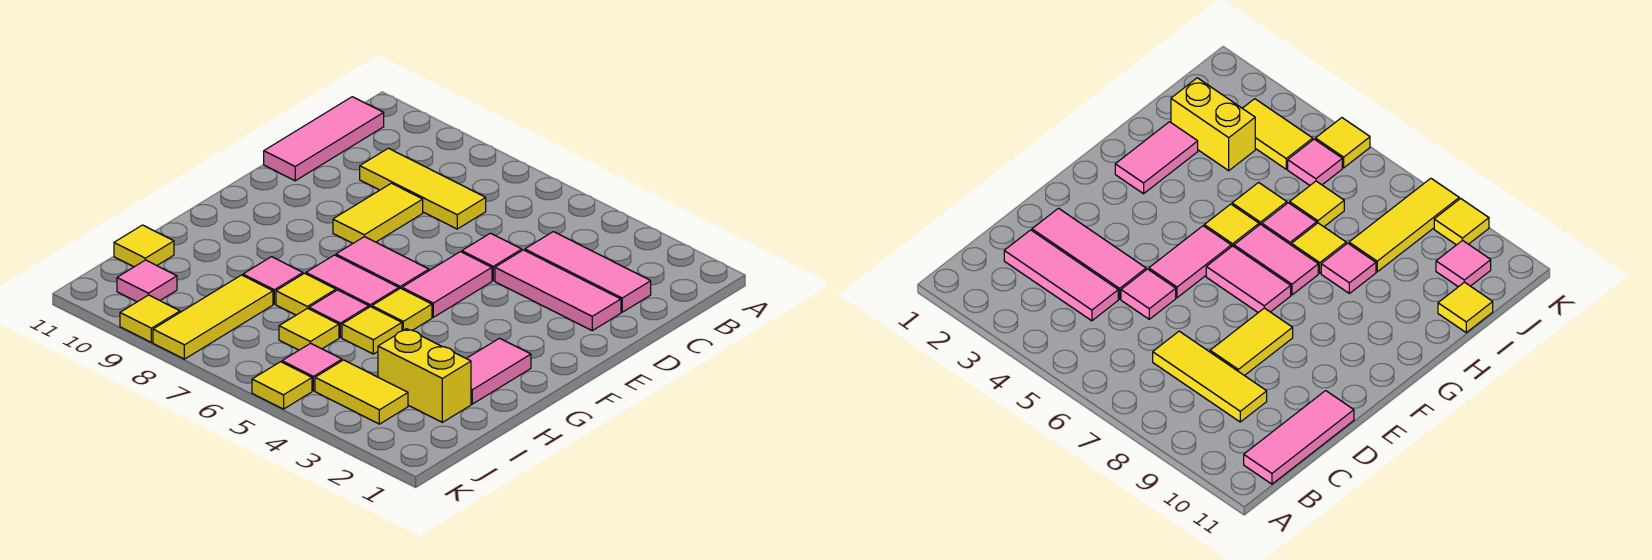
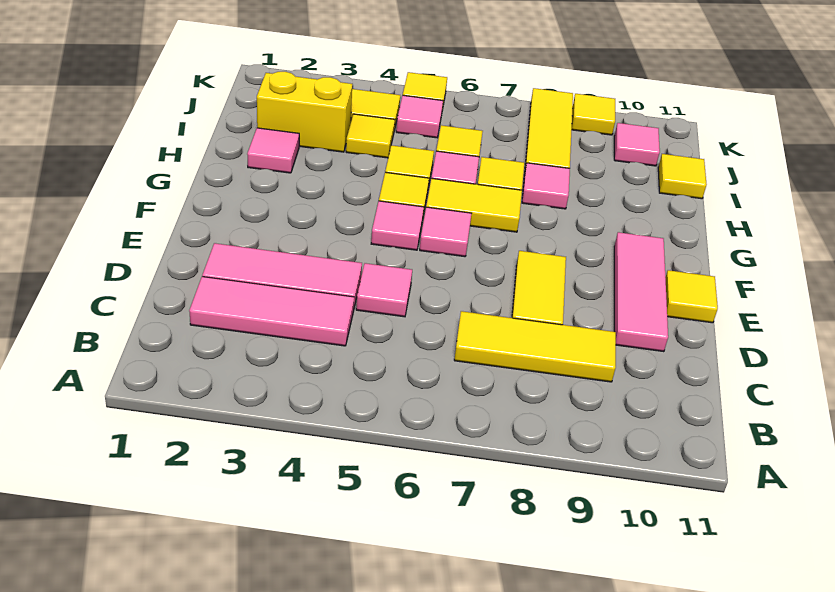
pink 1x3 tile [264,97,384,181] -> pink 1x3 tile moved to [614,232,668,352]
pink 1x2 tile [402,252,492,317] -> pink 1x1 tile [371,201,424,250]
none -> yellow 1x1 tile [665,270,718,323]
pink 1x2 tile [336,237,429,289] -> pink 1x1 tile [420,207,472,257]
pink 1x2 tile [467,338,531,404] -> pink 1x1 tile [247,128,299,173]
pink 1x2 tile [306,255,399,307] -> yellow 1x2 tile [426,178,522,232]
none -> yellow 1x1 tile [346,114,395,158]

